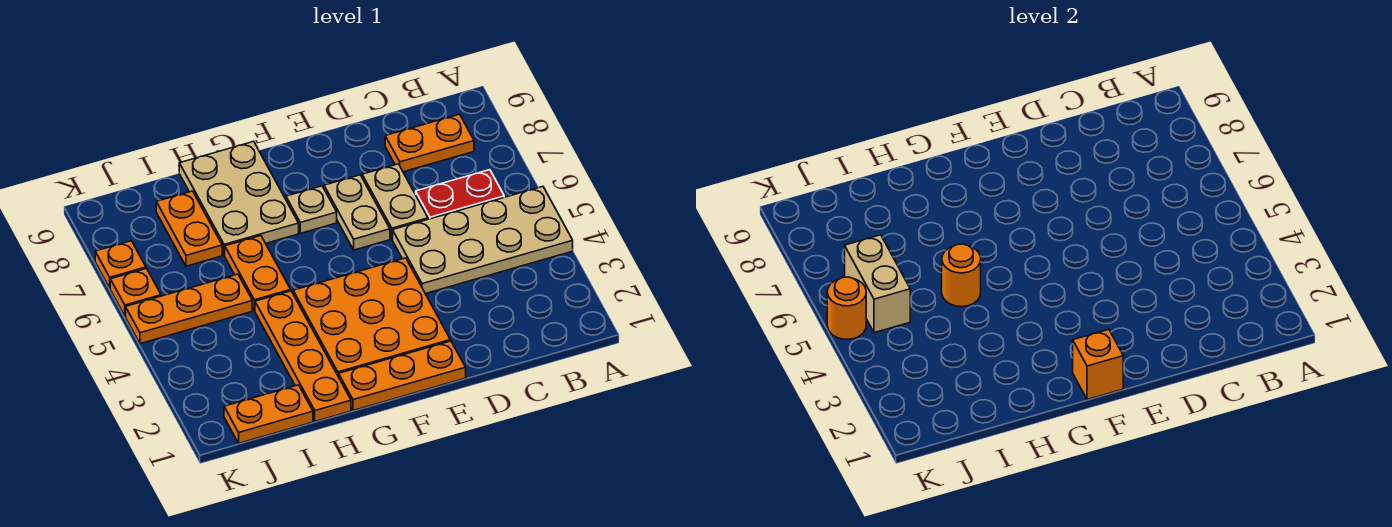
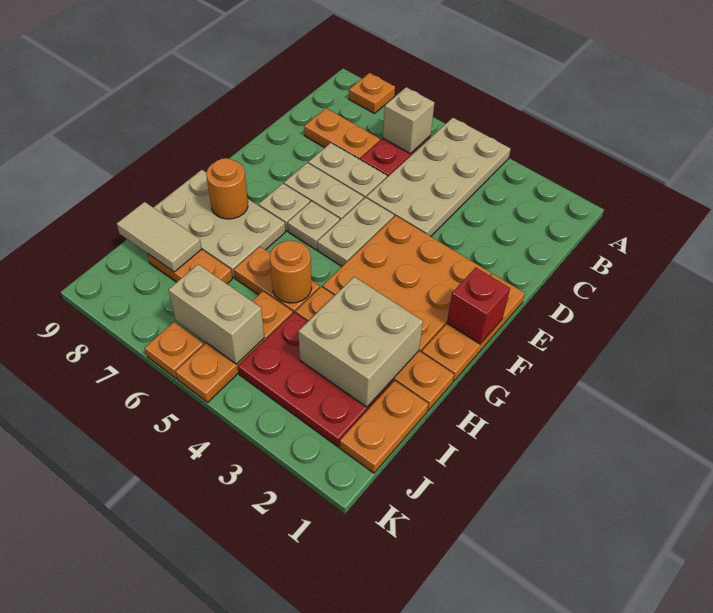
none -> tan 1x1 brick [383,87,434,154]
orange 1x2 plate [385,114,474,172] -> orange 1x2 plate turned to [304,108,380,159]
none -> tan 1x2 plate [317,198,394,266]
orange 1x1 brick [1073,329,1123,400] -> red 1x1 brick [447,268,510,344]
none -> tan 1x1 plate [288,201,340,250]
none -> tan 2x2 brick [298,277,423,407]
none -> red 2x3 plate [238,312,393,447]
none -> tan 1x2 tile [117,202,202,272]
orange 1x1 round brick [827,277,866,339] -> orange 1x1 round brick moved to [206,158,248,219]
orange 1x1 plate [95,241,146,288] -> orange 1x1 plate moved to [349,73,395,114]

